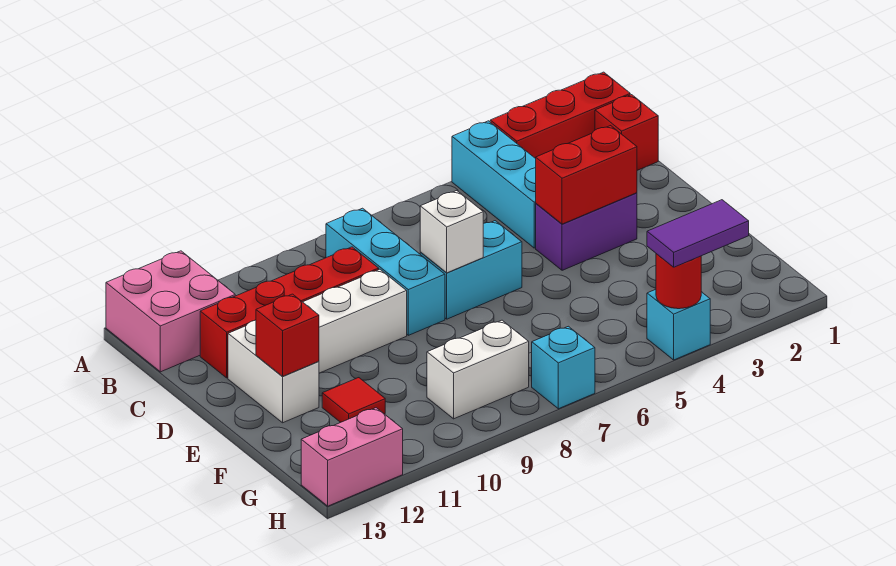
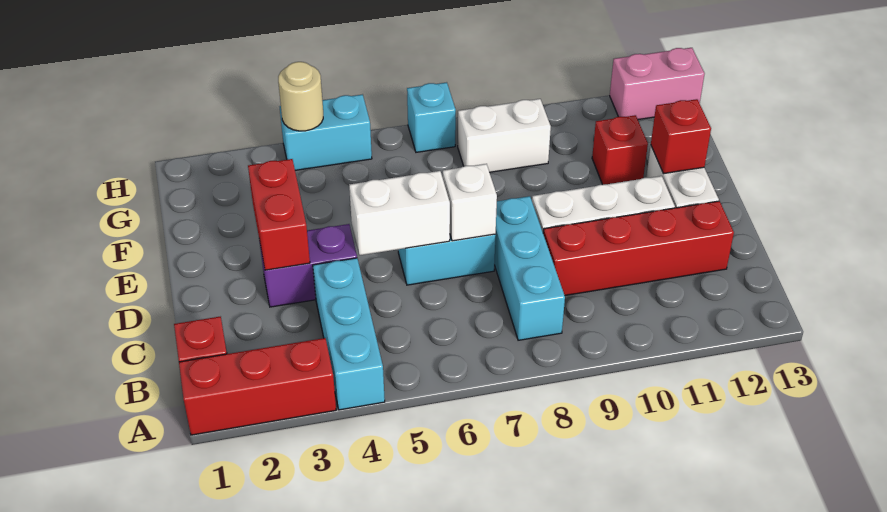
pink 2x2 brick [106,251,235,372] -> none
red 1x2 brick [536,126,637,224] -> red 1x2 brick turned to [248,159,310,270]
none -> white 1x2 brick [349,171,450,255]
red 1x1 tile [322,378,385,422] -> red 1x1 brick [592,115,648,185]
purple 1x2 tile [647,200,749,267] -> none
cyan 1x1 brick [647,289,710,360] -> cyan 1x2 brick [280,94,372,170]
red 1x1 round brick [656,254,701,309] -> tan 1x1 round brick [278,62,323,131]

